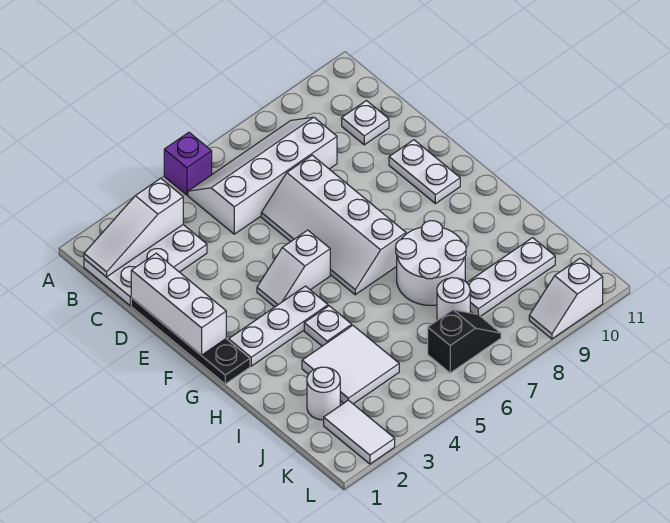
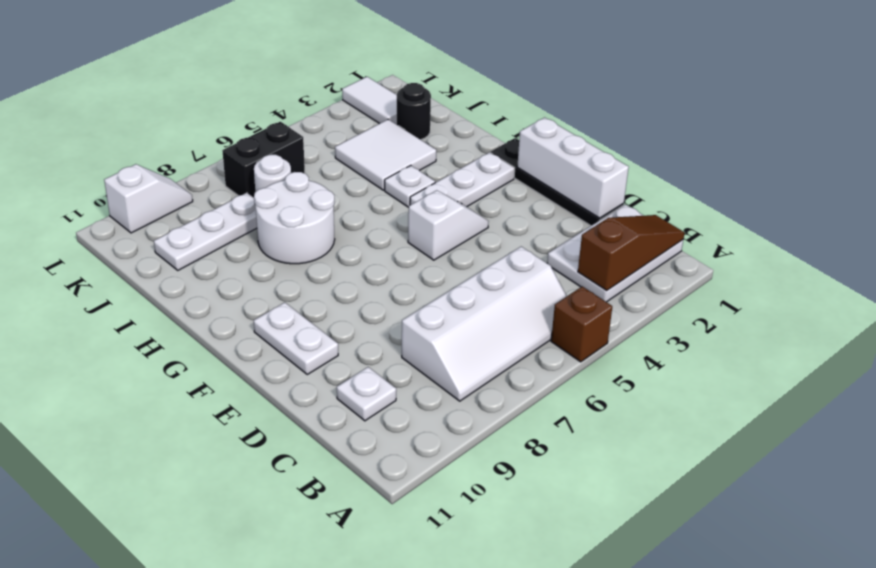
purple 1x1 brick [164,132,212,195] -> brown 1x1 brick [551,287,612,362]
white 1x3 slope [84,178,183,277] -> brown 1x3 slope [578,215,685,291]
white 2x4 slope [261,155,406,295] -> none
white 1x1 round brick [307,367,340,420] -> black 1x1 round brick [397,83,431,140]
black 1x2 slope [428,310,501,373] -> black 1x2 brick [222,122,305,198]

